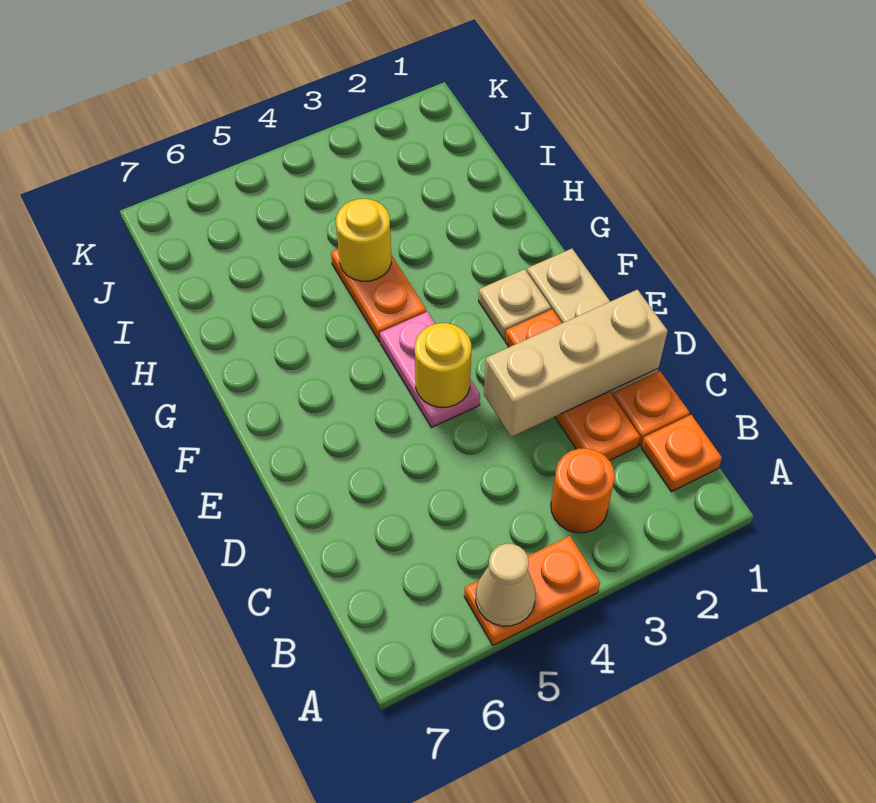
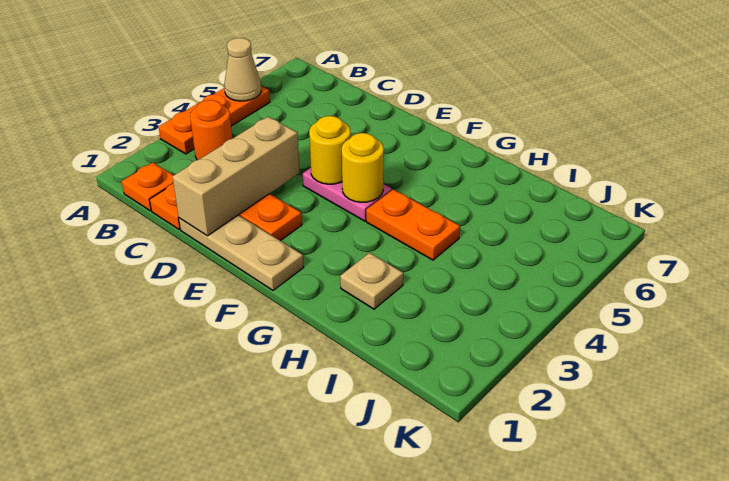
orange 1x2 plate [464,536,600,645] -> orange 1x3 plate [159,86,270,154]
tan 1x1 plate [479,269,551,340] -> tan 1x1 plate moved to [340,253,403,309]
yellow 1x1 round brick [336,199,391,281] -> yellow 1x1 round brick moved to [342,133,384,202]

